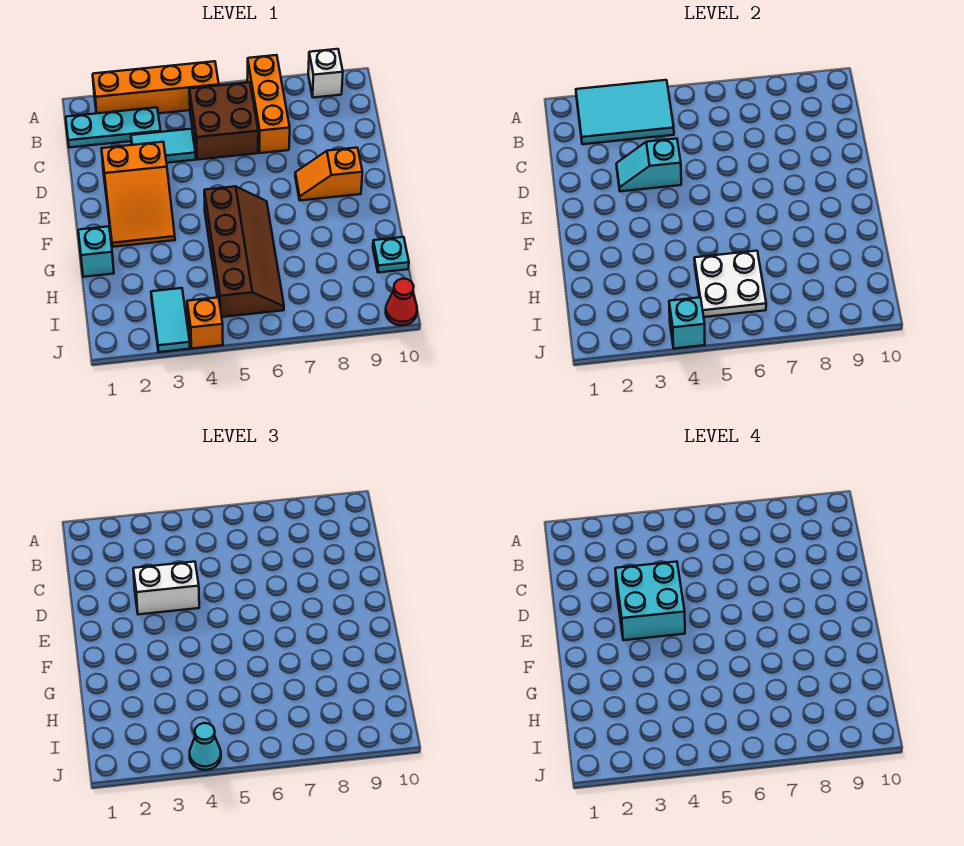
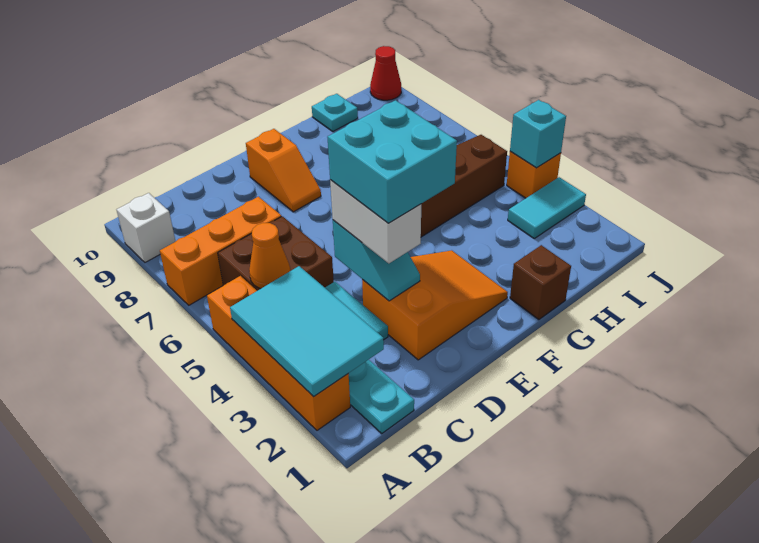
none -> orange 1x1 cone [249,223,290,289]
cyan 1x1 brick [78,226,114,277] -> brown 1x1 brick [510,245,571,320]
white 2x2 plate [694,251,766,317] -> none
cyan 1x1 cone [190,723,221,770] -> none

